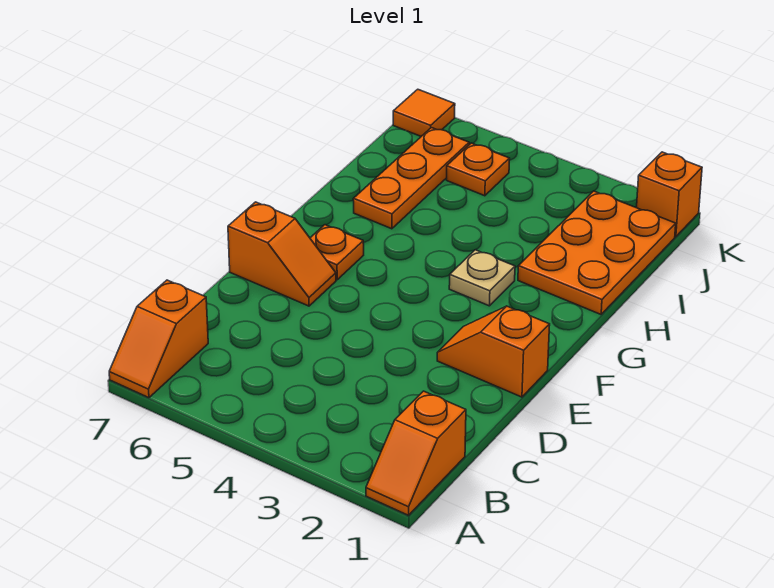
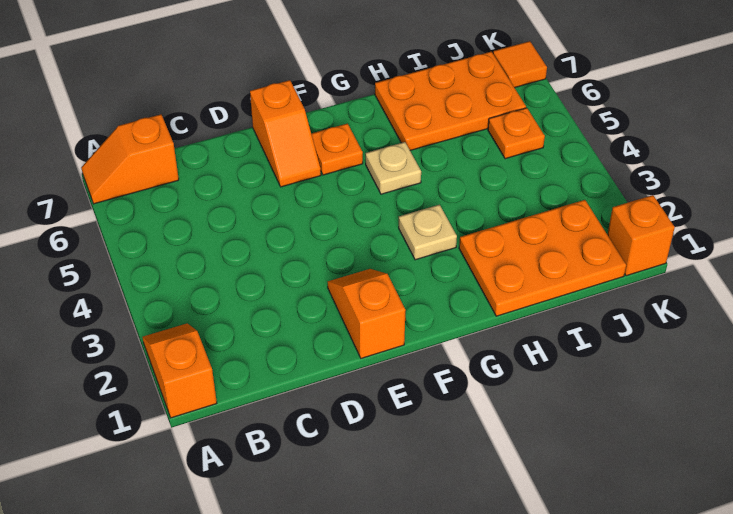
orange 1x2 slope [366,391,466,515] -> orange 1x2 slope turned to [143,323,217,418]
none -> tan 1x1 plate [366,142,421,194]
orange 1x3 plate [353,128,469,229] -> orange 2x3 plate [375,52,526,150]

